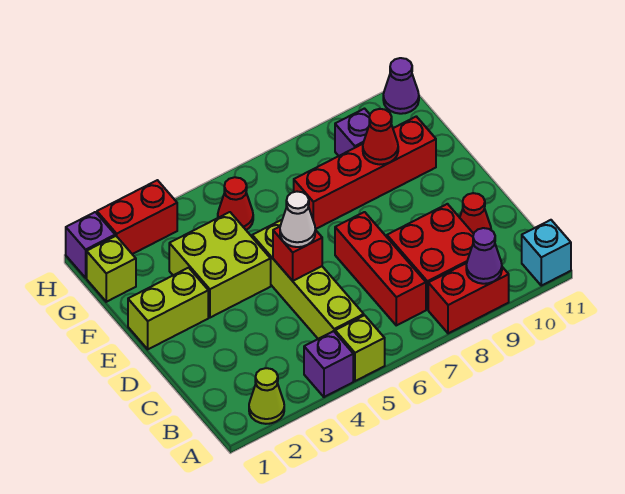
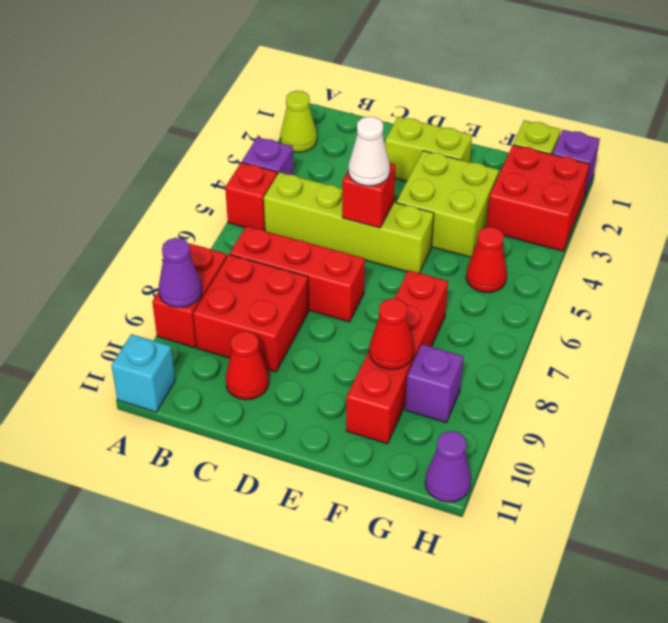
lime 1x1 brick [335,315,385,381] -> red 1x1 brick [225,162,277,231]
lime 1x2 brick [128,268,208,349] -> lime 1x2 brick turned to [385,117,472,181]
red 1x2 brick [97,180,177,254] -> red 2x2 brick [486,145,590,251]

